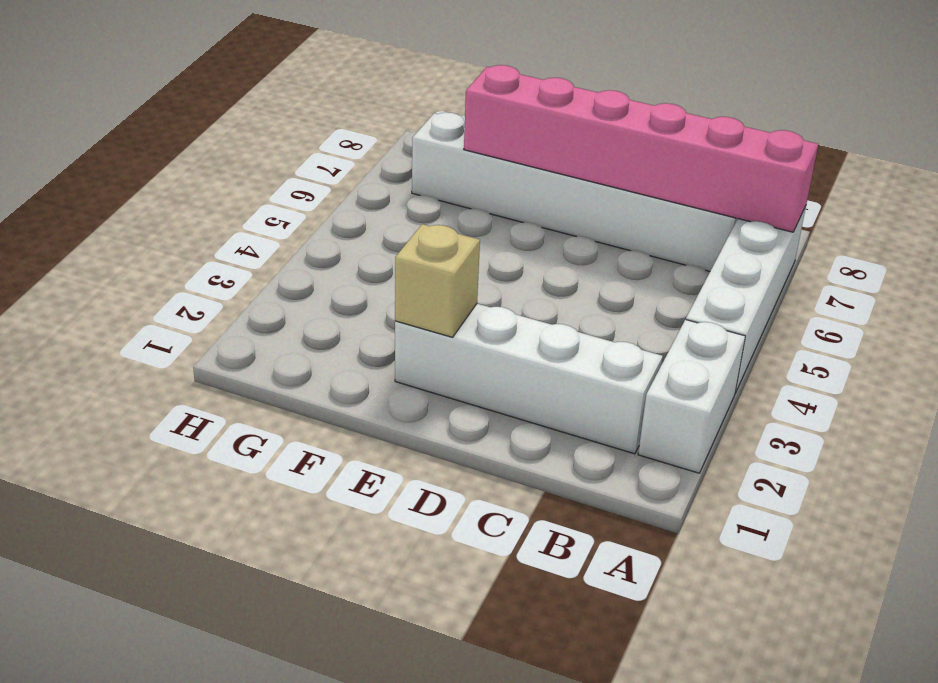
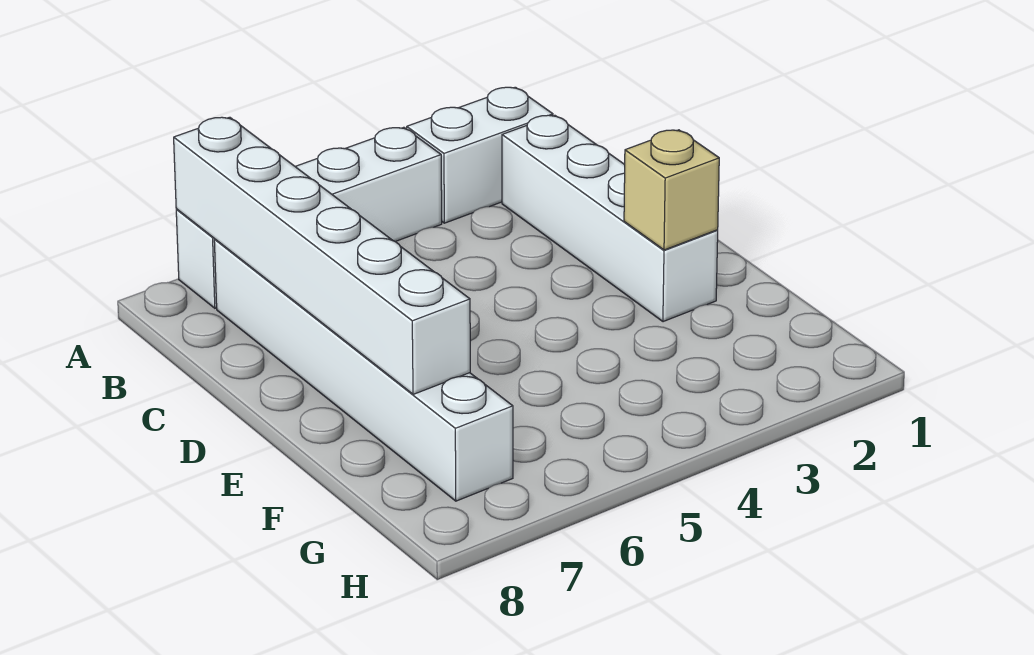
pink 1x6 brick [464,65,818,232] -> white 1x6 brick [174,117,470,394]

